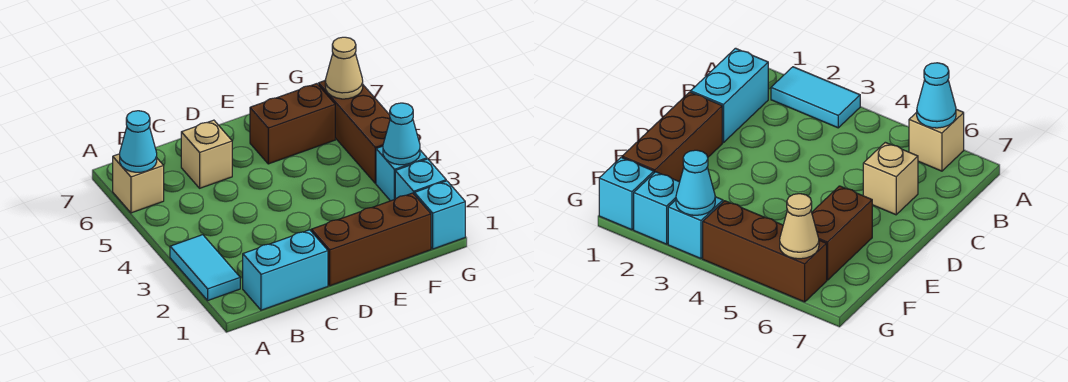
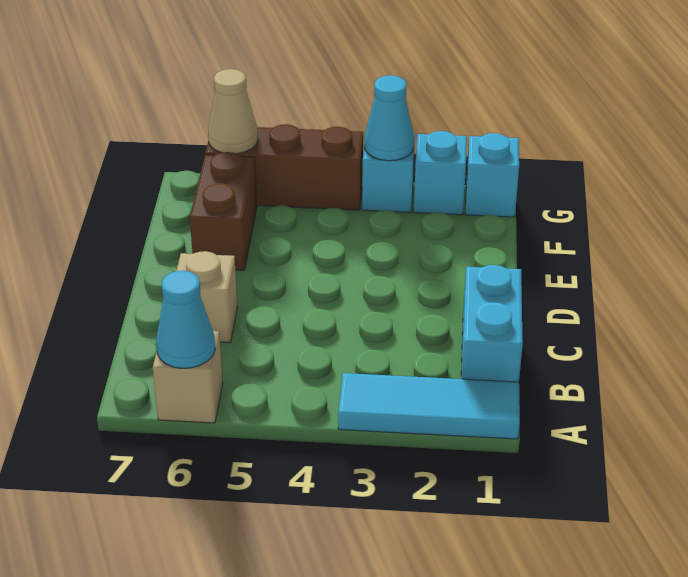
cyan 1x2 tile [170,235,240,300] -> cyan 1x3 tile [338,373,520,439]
brown 1x3 brick [311,193,431,286] -> none

